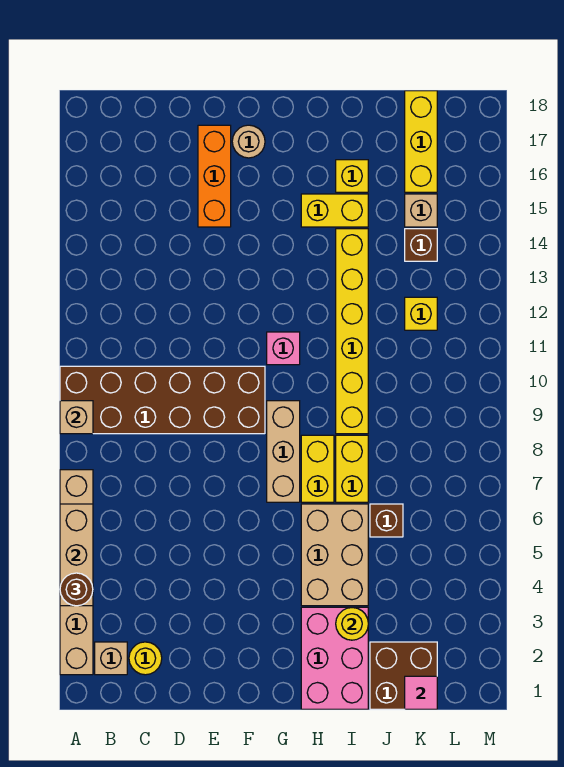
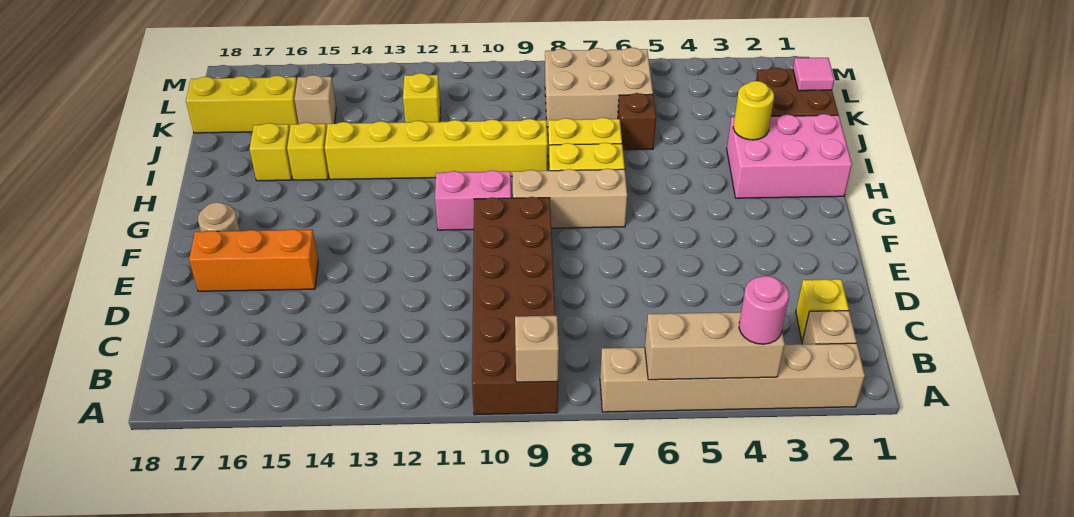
brown 1x1 round brick [60,573,93,606] -> pink 1x1 round brick [739,276,789,344]
yellow 1x1 round brick [129,642,162,675] -> yellow 1x1 brick [796,279,849,341]
pink 1x1 brick [267,332,300,365] -> pink 1x2 brick [435,170,511,230]
tan 2x3 brick [301,504,368,606] -> tan 2x3 brick moved to [545,48,653,127]
yellow 1x2 brick [301,194,368,227] -> yellow 1x1 brick [287,122,329,180]
brown 1x1 brick [405,229,437,261] -> none

